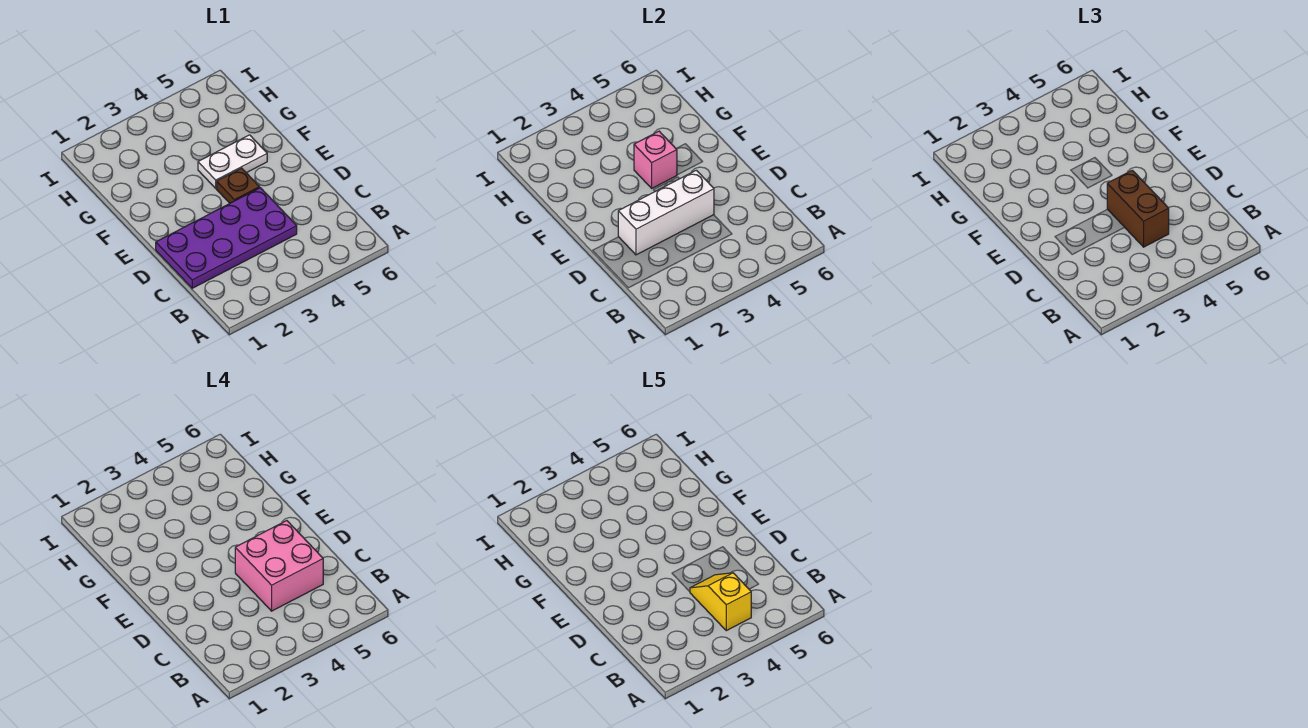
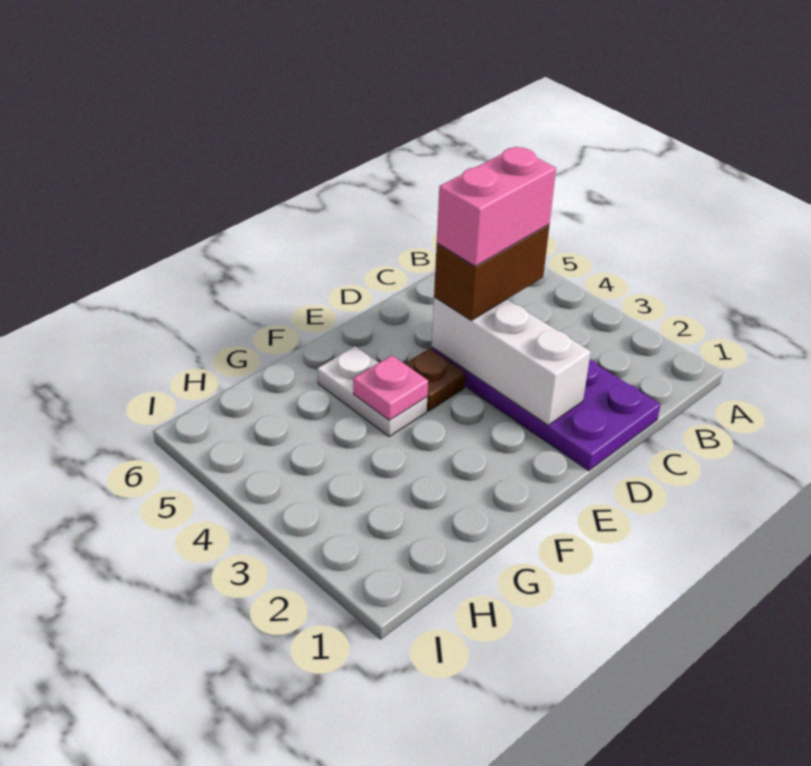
yellow 1x2 slope [690,573,751,631] -> none
pink 2x2 brick [235,521,323,611] -> pink 1x2 brick [437,147,556,266]
pink 1x1 brick [634,131,677,188] -> pink 1x1 plate [353,355,428,420]

